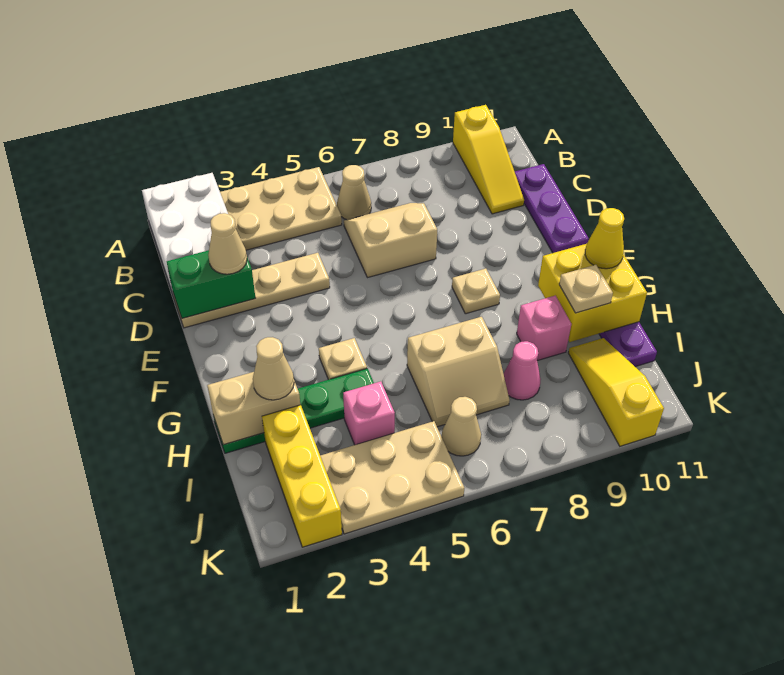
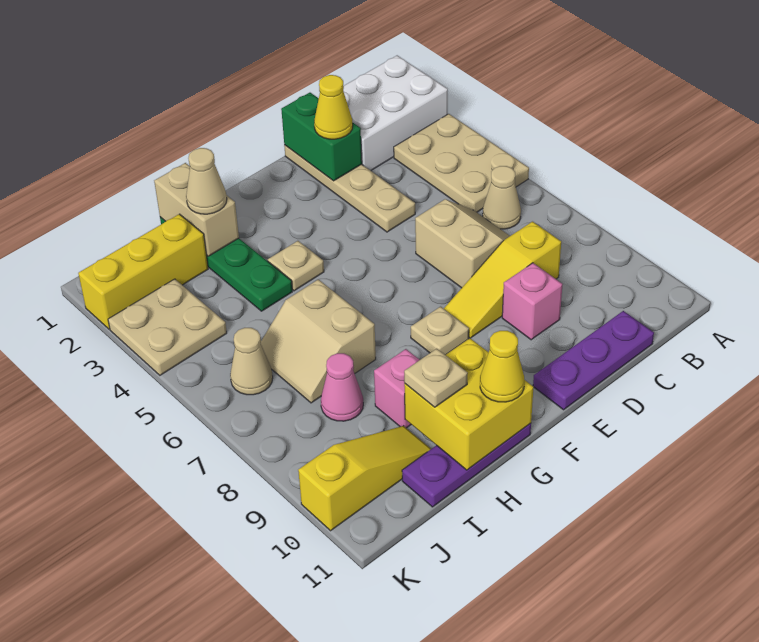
yellow 1x3 slope [453,105,524,214] -> yellow 1x3 slope moved to [444,222,561,338]
tan 1x1 cone [208,213,247,274] -> yellow 1x1 cone [314,75,353,139]
pink 1x1 brick [343,381,395,445] -> pink 1x1 brick moved to [502,263,563,340]
tan 2x3 plate [320,421,464,534] -> tan 2x2 plate [108,279,227,375]

